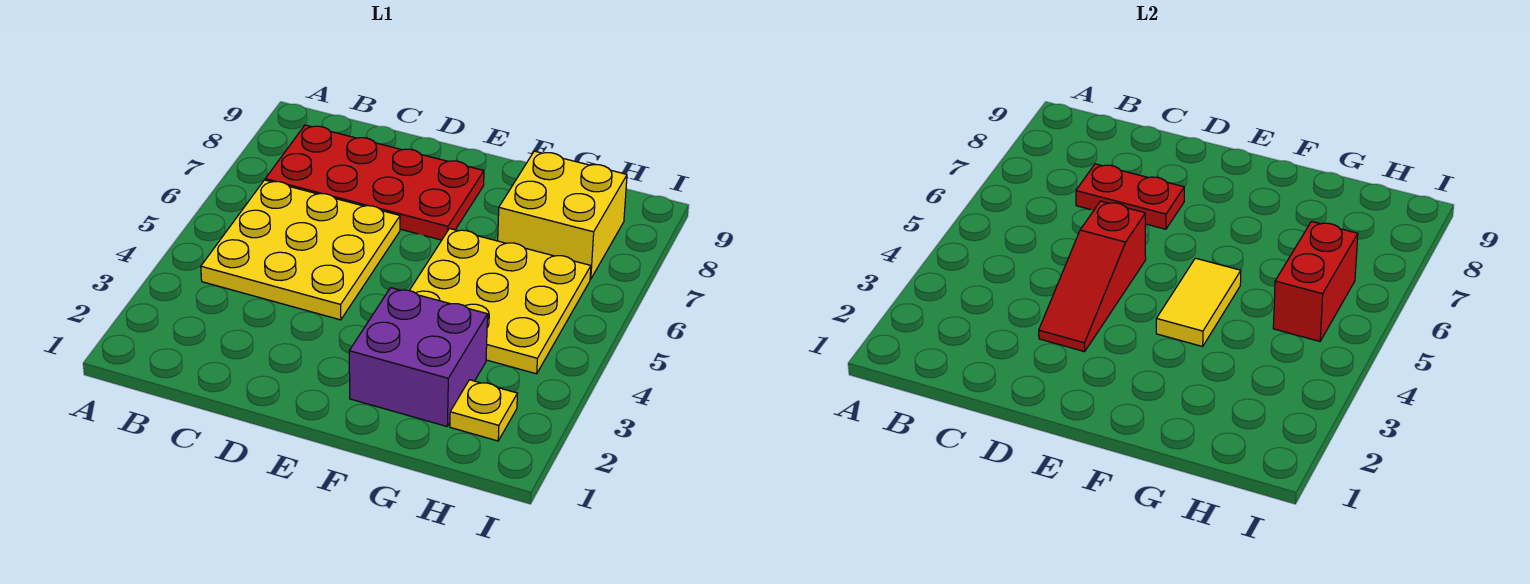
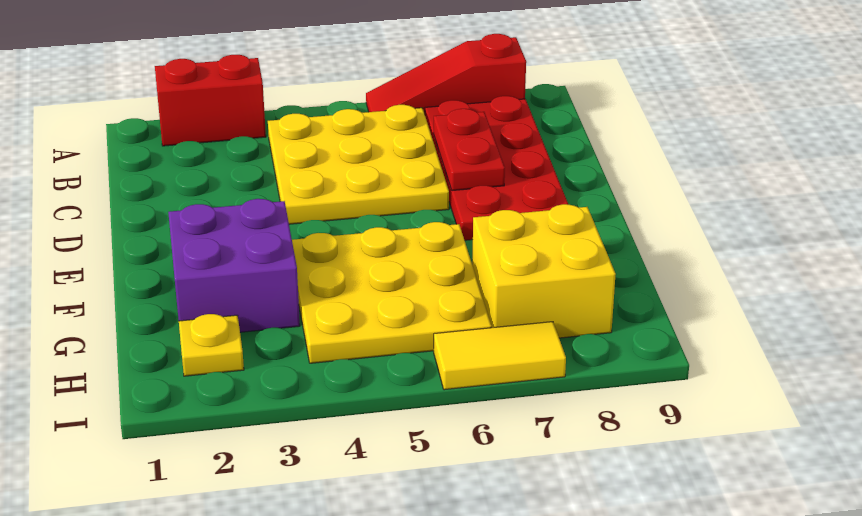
red 1x3 slope [1039,201,1146,352] -> red 1x3 slope moved to [366,34,526,114]
yellow 1x2 tile [1156,258,1241,347] -> yellow 1x2 tile moved to [434,322,566,390]
red 1x2 brick [1273,221,1358,341] -> red 1x2 brick moved to [155,55,266,146]

